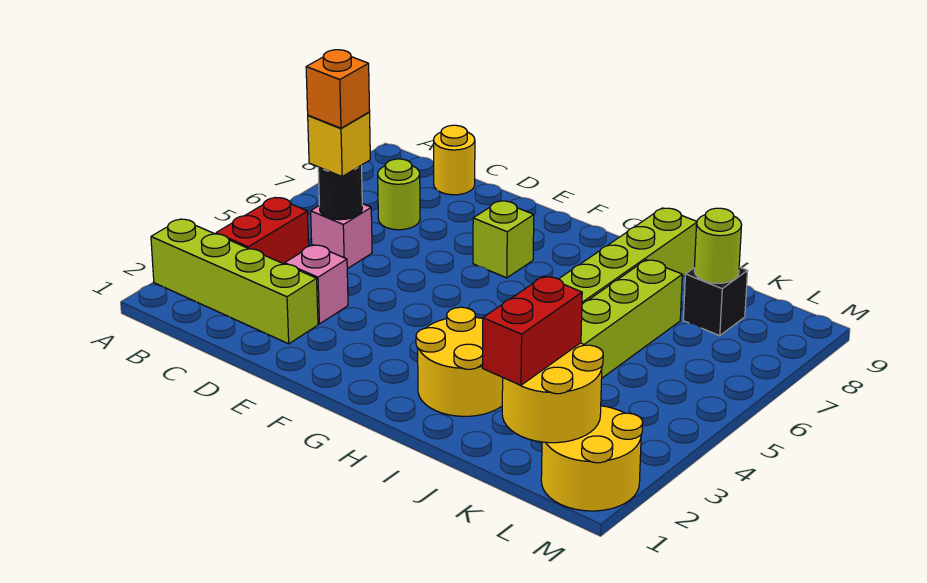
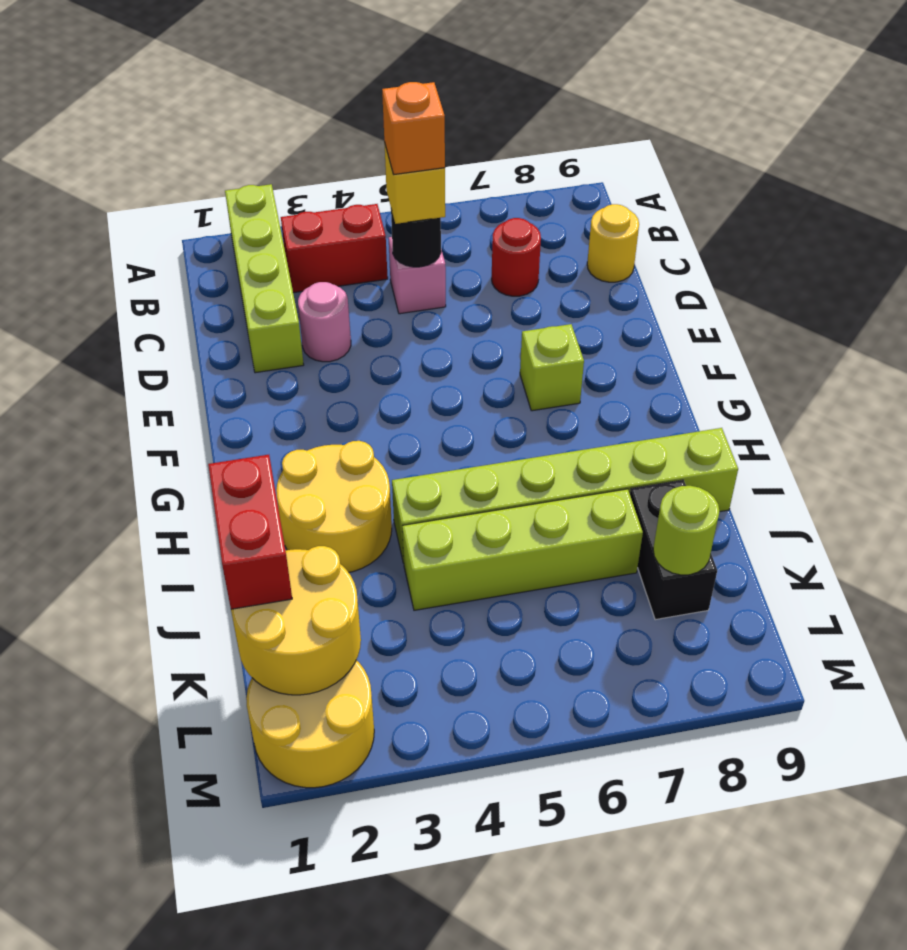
lime 1x1 round brick [378,159,420,230] -> red 1x1 round brick [492,218,541,296]
pink 1x1 brick [285,245,348,324] -> pink 1x1 round brick [298,282,351,362]
red 1x2 brick [483,276,582,385] -> red 1x2 brick turned to [208,455,292,609]
black 1x1 brick [683,267,748,336] -> black 1x2 brick [630,480,717,620]

